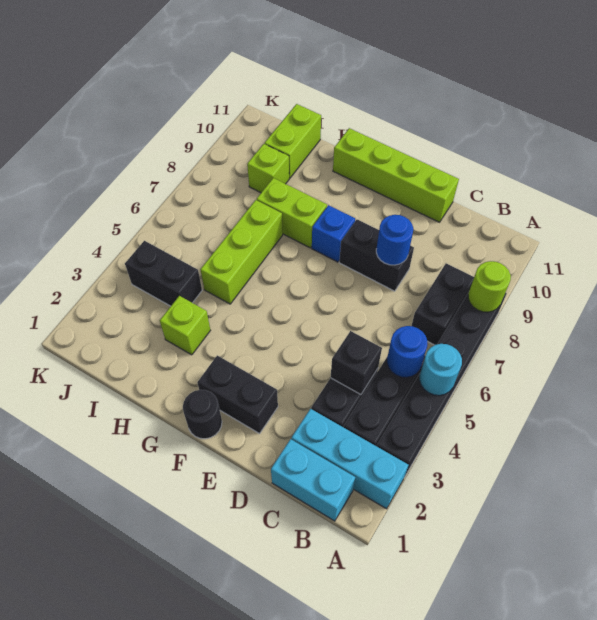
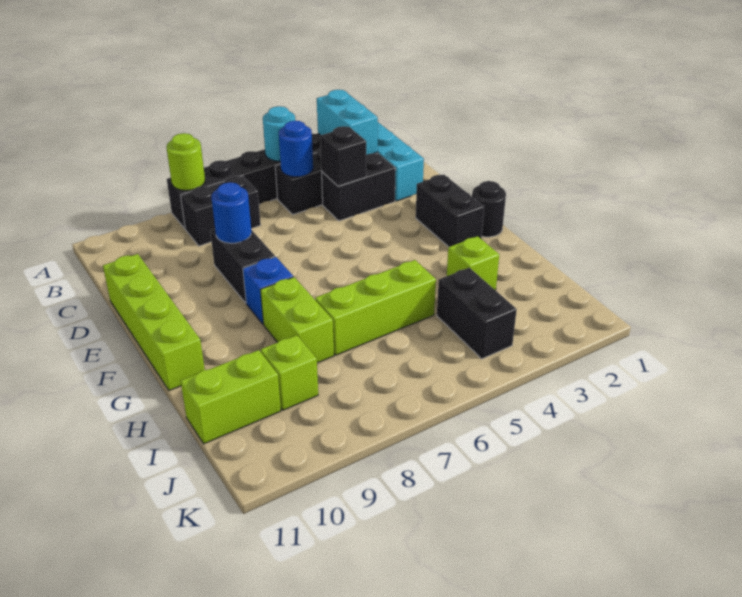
cyan 1x2 brick [271,439,355,521] -> cyan 1x2 brick moved to [317,90,378,155]

